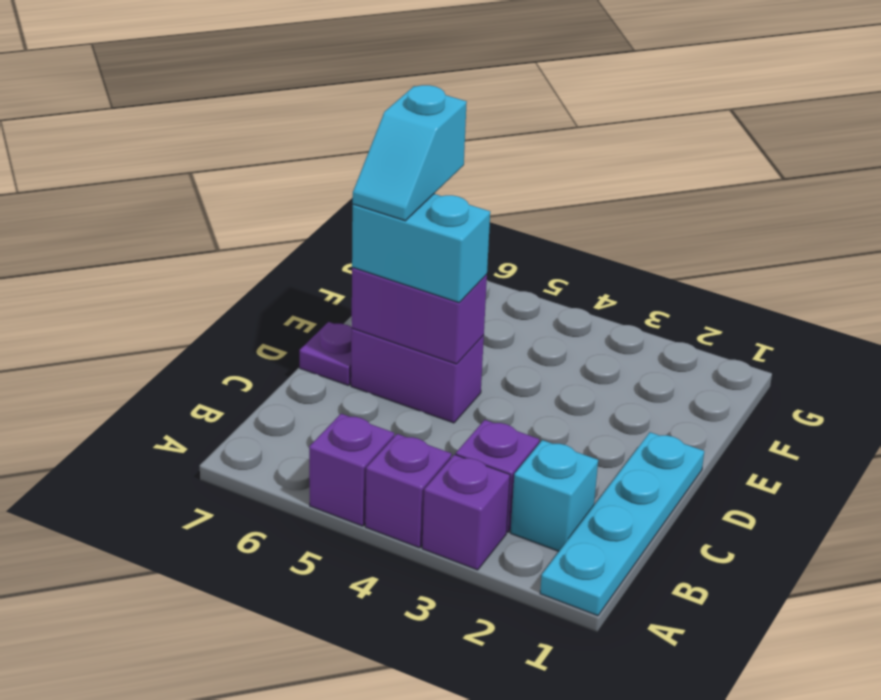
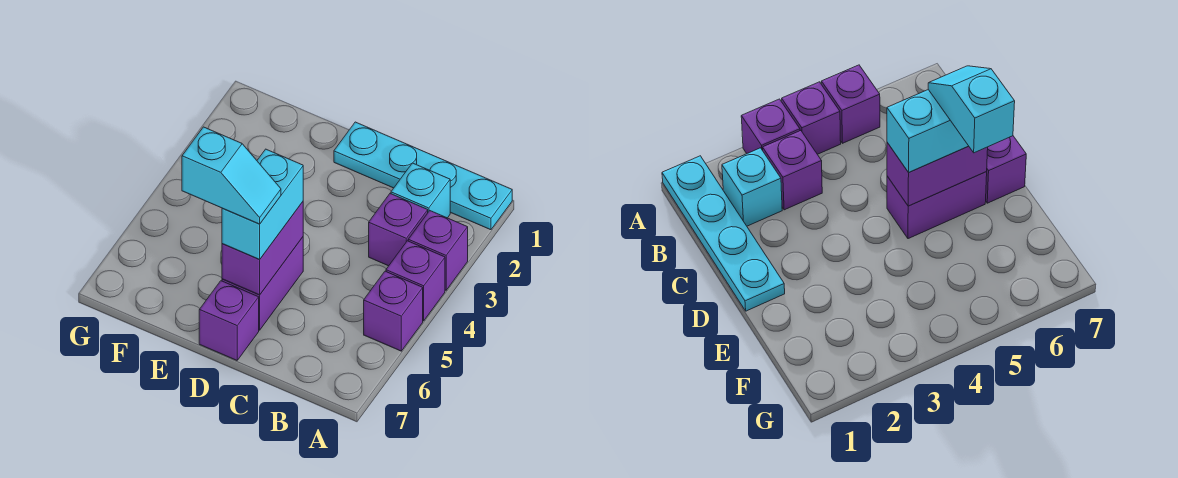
purple 1x1 plate [300,322,352,386] -> purple 1x1 brick [199,281,259,360]

